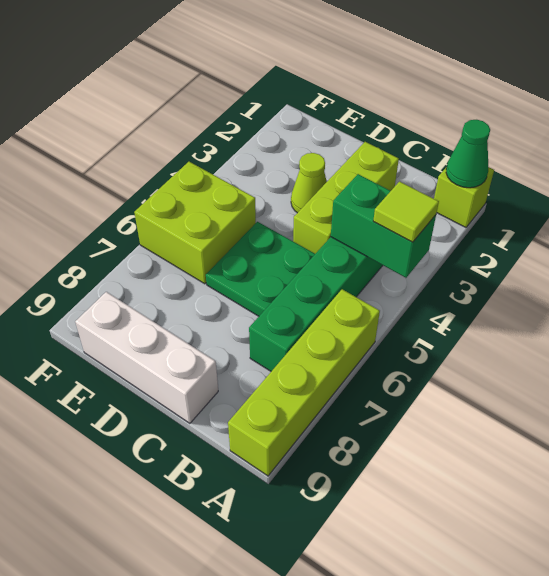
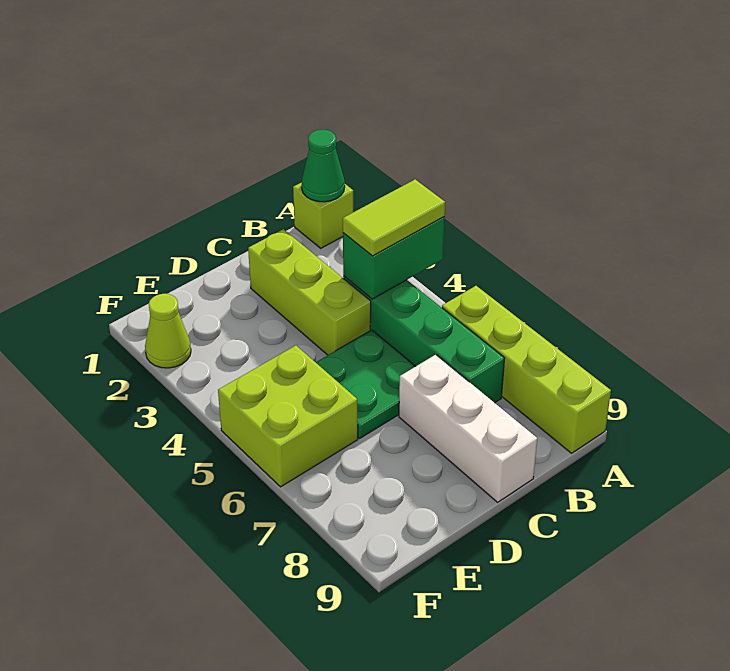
lime 1x1 tile [373,182,439,242] -> lime 1x2 tile [343,180,445,256]
white 1x3 brick [75,292,218,423] -> white 1x3 brick turned to [399,355,537,502]
lime 1x1 cone [291,153,327,213] -> lime 1x1 cone moved to [145,294,191,368]

